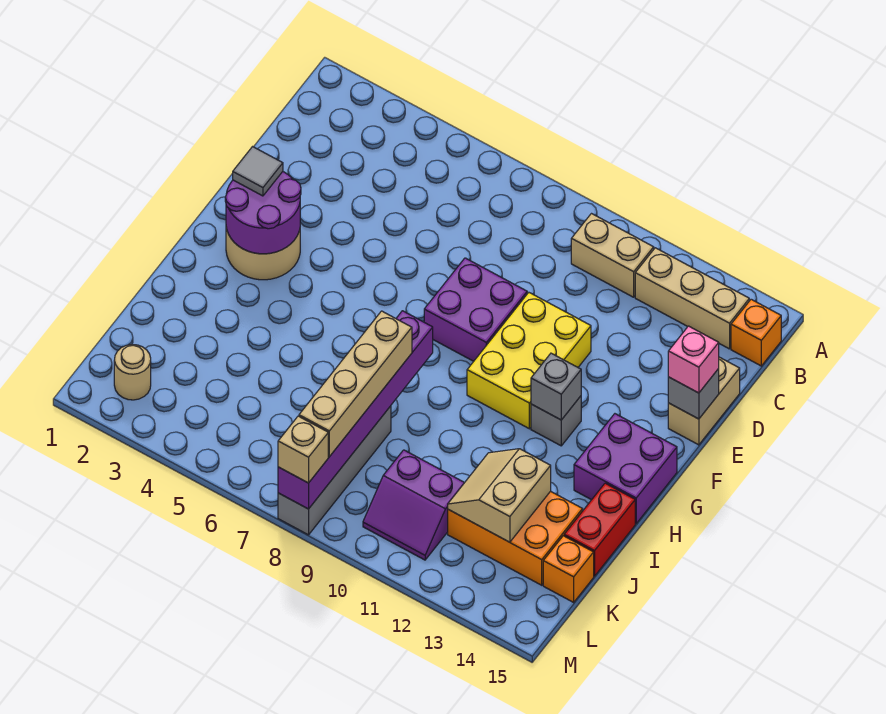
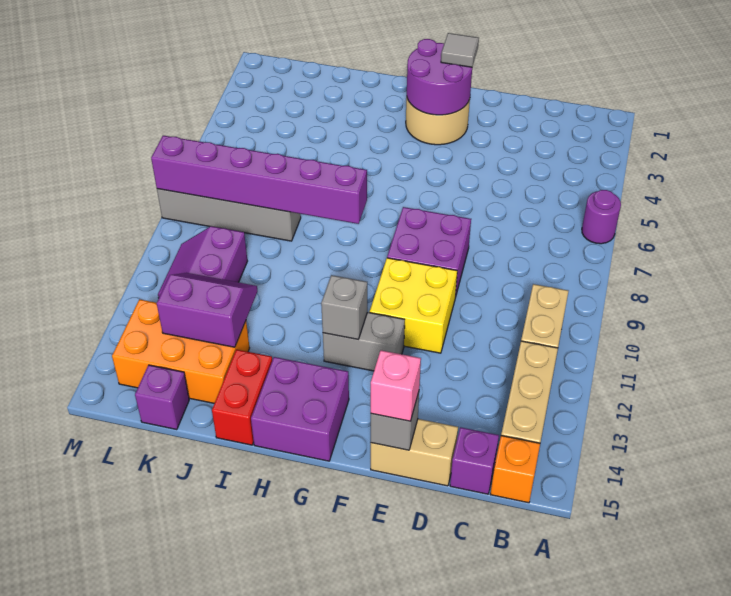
none -> purple 1x1 round brick [582,190,621,244]
none -> purple 1x1 brick [450,427,499,494]
yellow 2x3 brick [467,293,591,429] -> yellow 2x2 brick [370,258,457,353]
grey 1x1 brick [531,396,581,446] -> grey 1x2 brick [323,312,405,371]
tan 1x4 brick [299,311,412,457] -> none
red 1x2 brick [564,483,635,576] -> red 1x2 brick turned to [212,350,272,445]
orange 2x3 brick [448,491,583,585] -> orange 2x3 brick turned to [112,299,249,403]
tan 2x2 slope [448,449,551,542] -> purple 2x2 slope [157,273,257,347]
orange 1x1 brick [543,536,594,602] -> purple 1x1 brick [135,365,189,430]
tan 1x1 round brick [114,345,151,400] -> none
tan 1x1 brick [278,416,328,483] -> none

